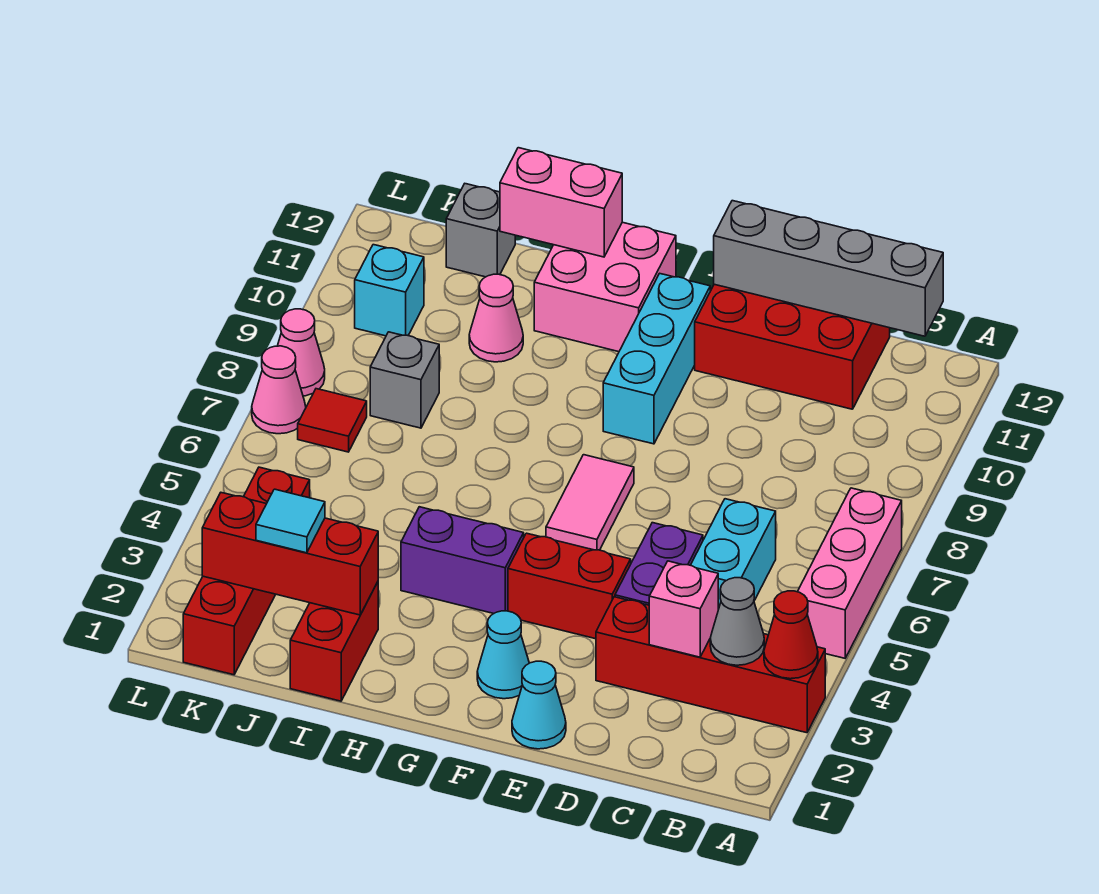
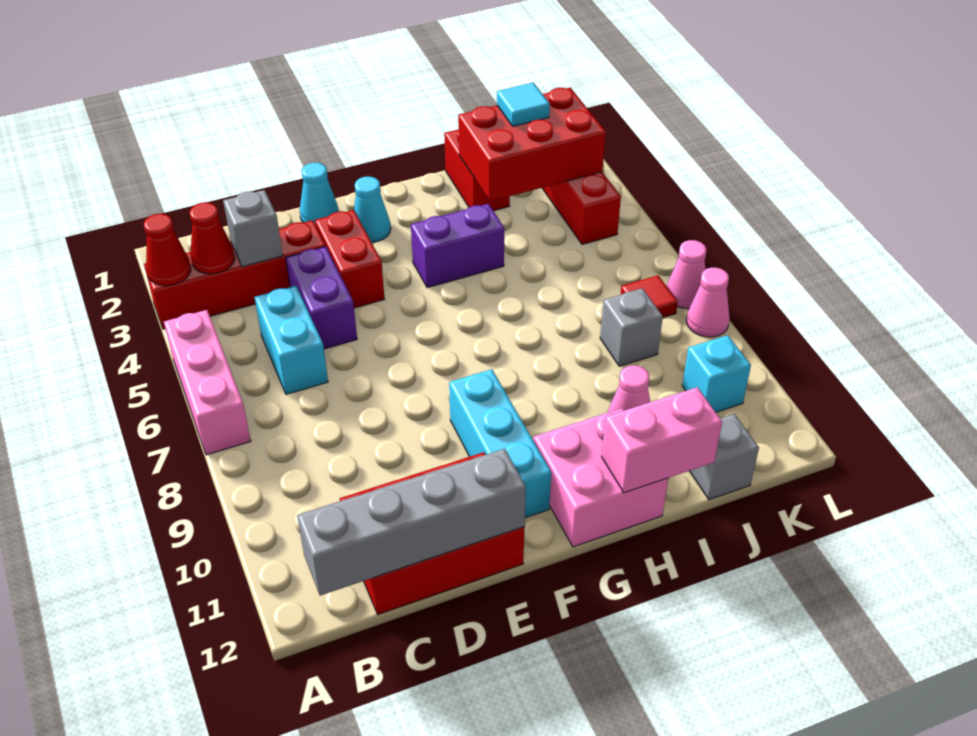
grey 1x1 cone [710,578,764,665] -> red 1x1 cone [190,203,235,274]
pink 1x1 brick [649,561,718,657] -> grey 1x1 brick [223,190,283,267]
red 1x2 brick [508,533,631,639] -> red 1x2 brick turned to [315,210,385,308]
pink 1x2 tile [546,455,634,550] -> none
red 1x3 brick [202,493,378,615] -> red 2x3 brick [458,88,606,201]

